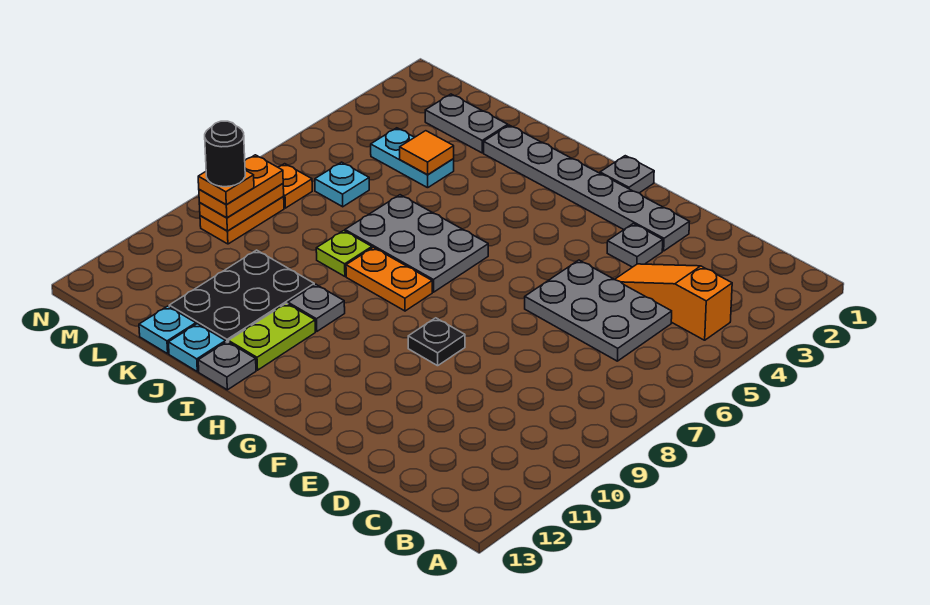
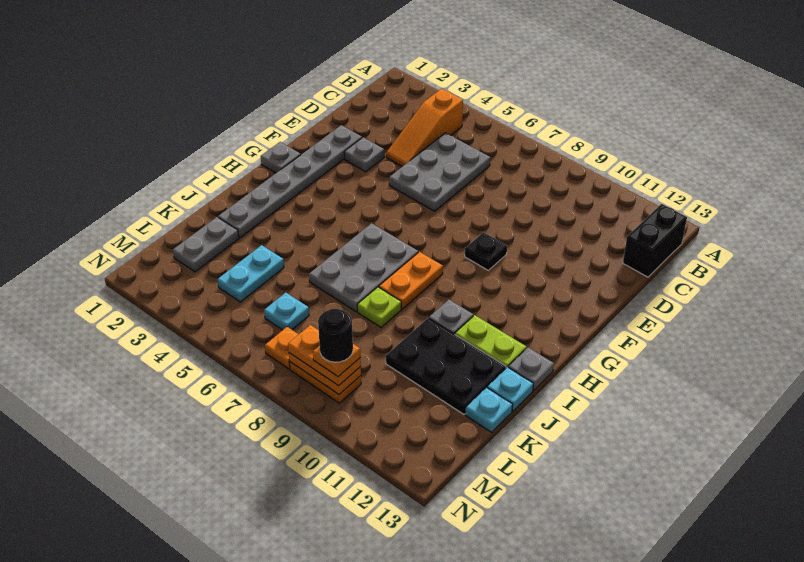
none -> black 1x2 brick [623,204,687,277]
orange 1x1 tile [400,131,454,175] -> none

